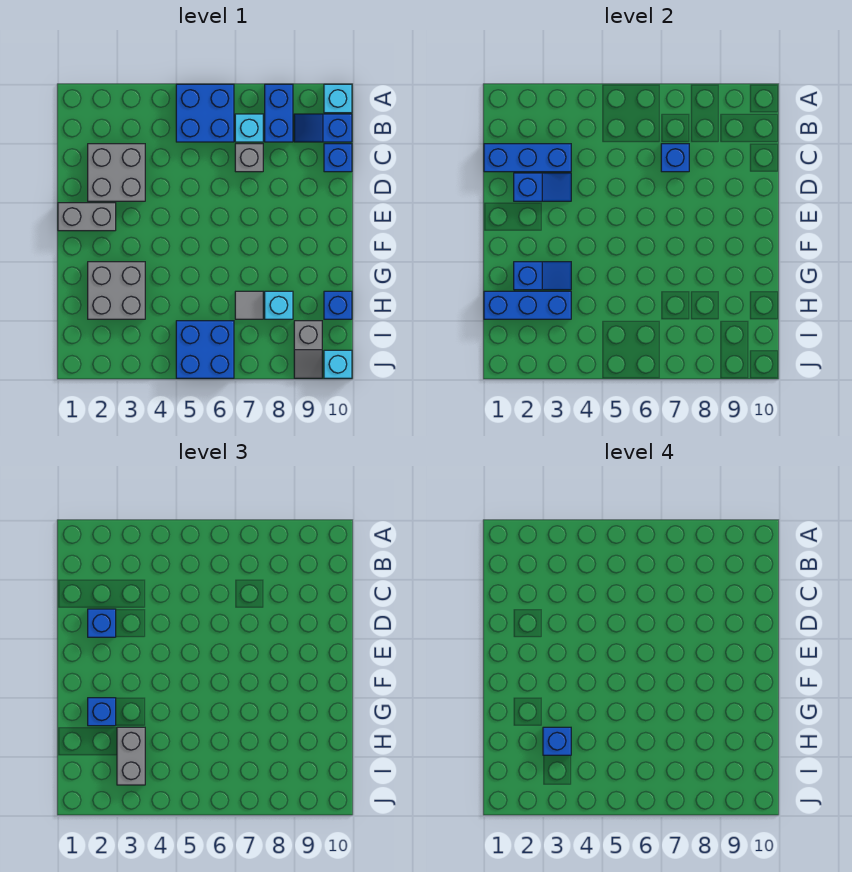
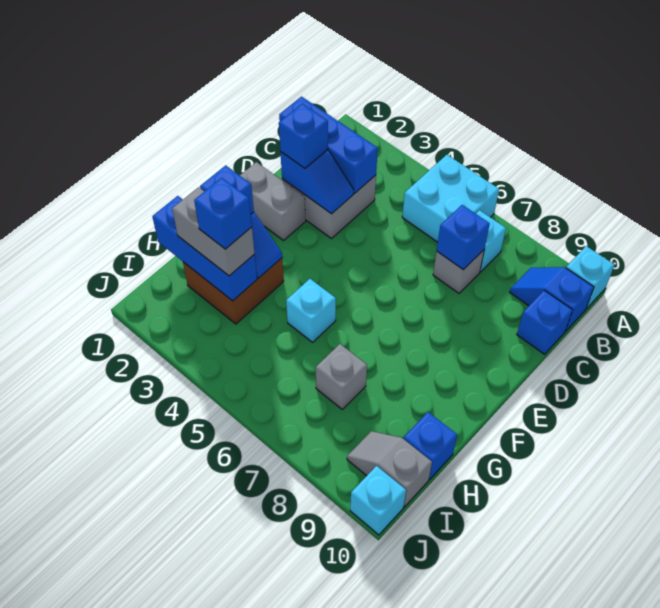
blue 2x2 brick [176,84,234,142] -> cyan 2x2 brick [402,155,499,242]
blue 1x2 brick [265,84,293,142] -> none
grey 2x2 brick [88,262,145,319] -> brown 2x2 brick [183,258,284,324]
grey 1x2 brick [117,727,145,785] -> grey 1x2 brick turned to [172,187,255,276]
grey 1x1 tile [235,291,263,319] -> grey 1x1 brick [316,344,367,409]
cyan 1x1 brick [265,291,293,319] -> cyan 1x1 brick moved to [286,279,336,342]
blue 2x2 brick [176,321,234,378] -> none
grey 1x2 slope [294,321,322,378] -> grey 1x2 slope turned to [347,431,432,507]

